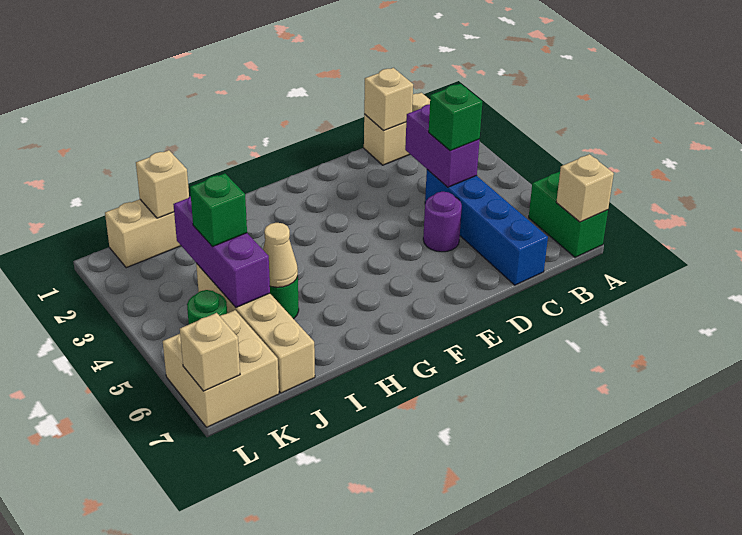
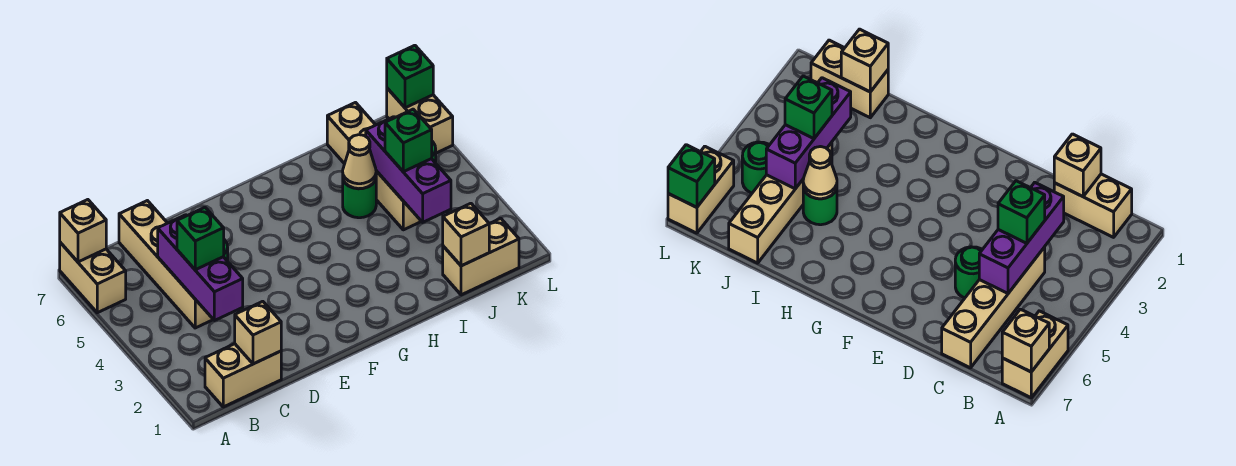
green 1x2 brick [529,171,608,257] -> tan 1x2 brick [60,242,126,313]
purple 1x2 brick [405,104,480,187] -> purple 1x3 brick [158,215,243,321]
blue 1x4 brick [425,170,548,285] -> tan 1x4 brick [119,201,213,328]
purple 1x1 round brick [423,192,462,252] -> green 1x1 round brick [955,247,982,298]
tan 2x2 brick [163,310,279,427] -> tan 1x2 brick [387,88,453,153]
tan 1x1 brick [180,313,240,391] -> green 1x1 brick [387,45,433,108]

